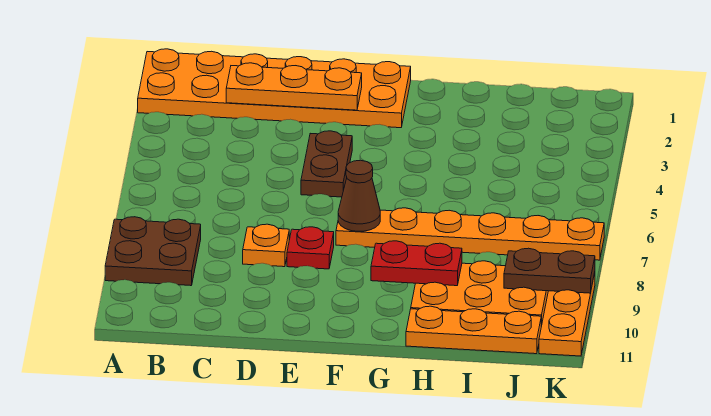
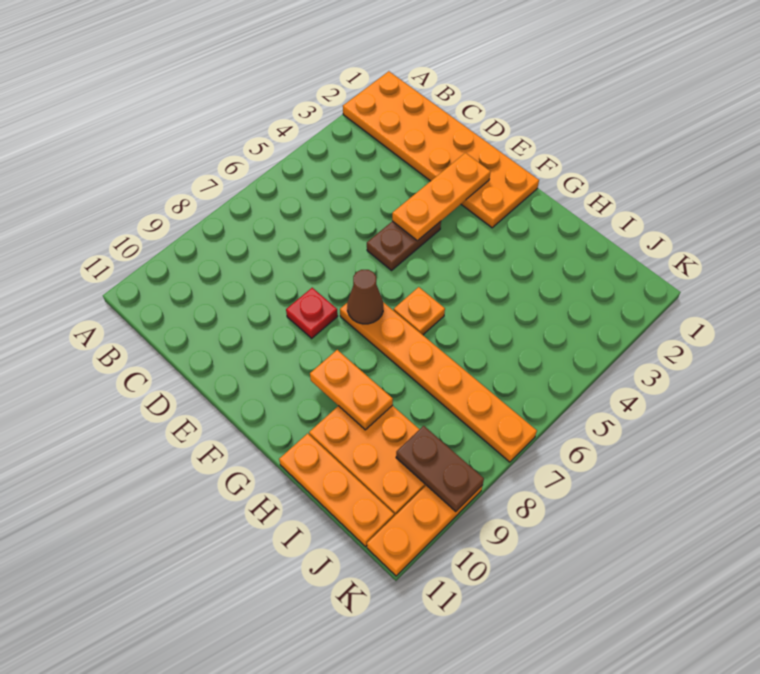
brown 2x2 plate [105,217,201,286] -> none
orange 1x3 plate [226,63,362,110] -> orange 1x3 plate turned to [392,153,491,241]
orange 1x1 plate [243,224,289,267] -> orange 1x1 plate moved to [394,287,445,335]
red 1x2 plate [371,241,462,286] -> orange 1x2 plate [310,350,393,430]

